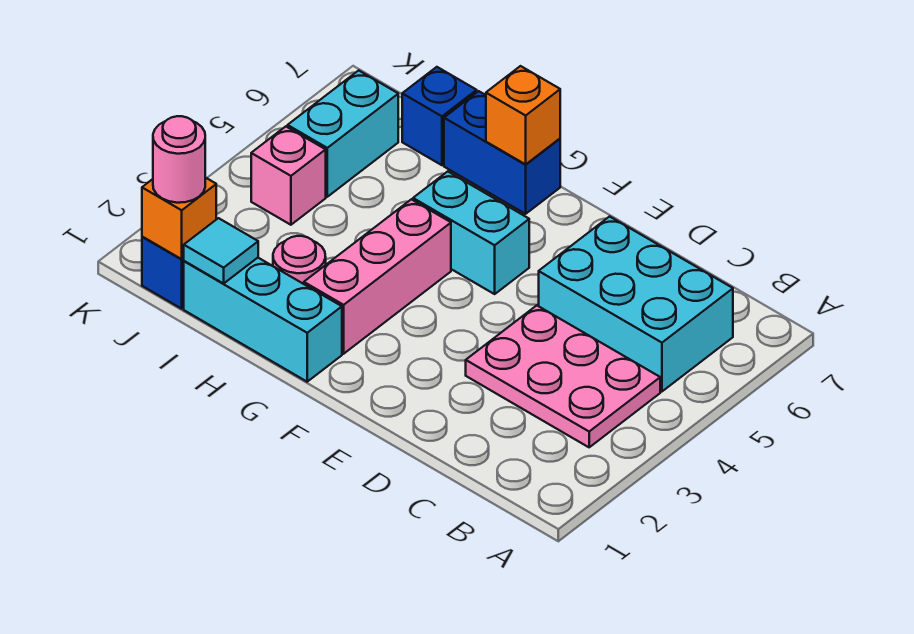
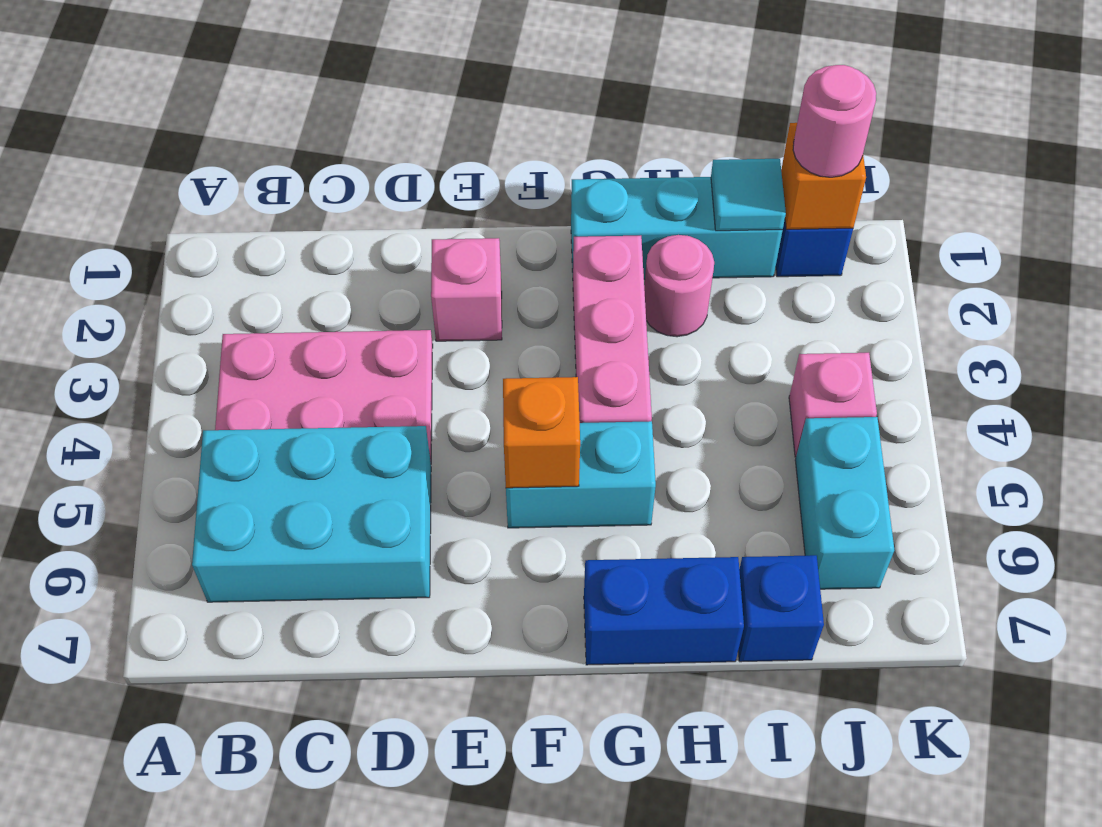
none -> pink 1x1 brick [431,238,502,341]
orange 1x1 brick [486,66,560,164] -> orange 1x1 brick moved to [503,377,580,488]

